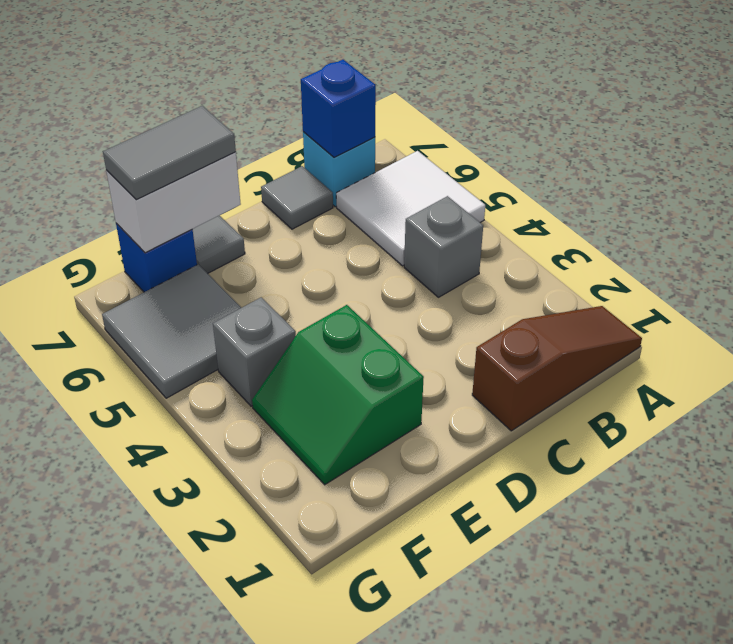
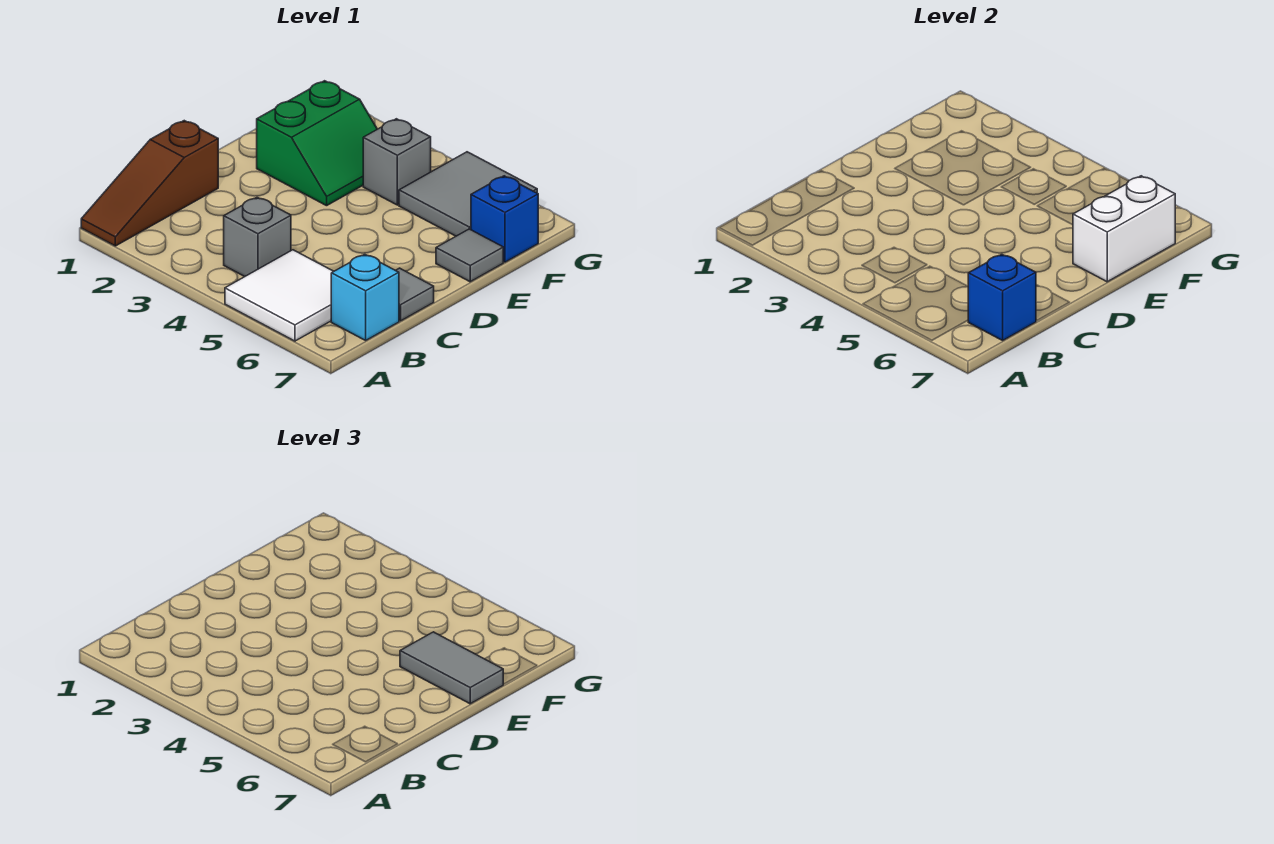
green 2x2 slope [252,305,424,485] -> green 2x2 slope turned to [257,81,377,206]
grey 1x2 tile [103,106,236,200] -> grey 1x2 tile turned to [400,632,503,704]

